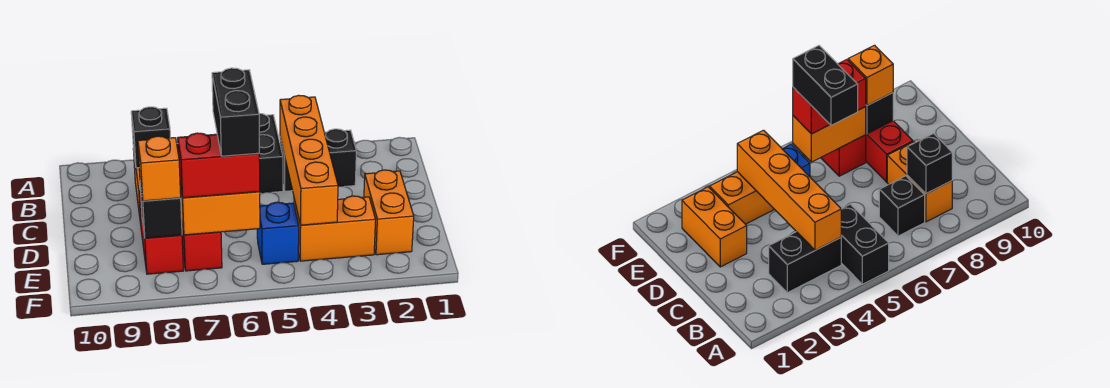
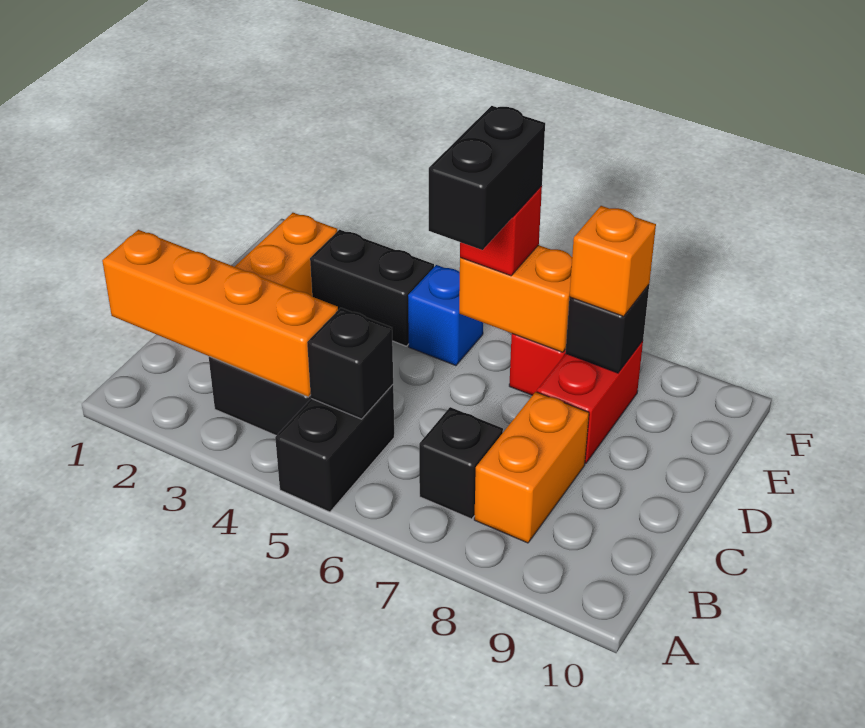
orange 1x4 brick [280,95,338,225] -> orange 1x4 brick turned to [102,230,338,397]
black 1x1 brick [131,107,170,168] -> black 1x1 brick moved to [307,308,393,419]
orange 1x2 brick [295,196,376,261] -> black 1x2 brick [310,230,434,346]
red 1x2 brick [178,133,260,198] -> red 1x1 brick [460,186,542,276]

